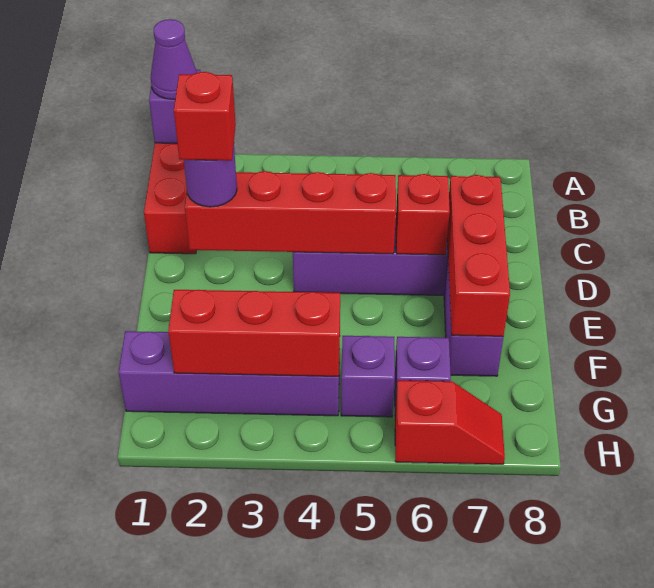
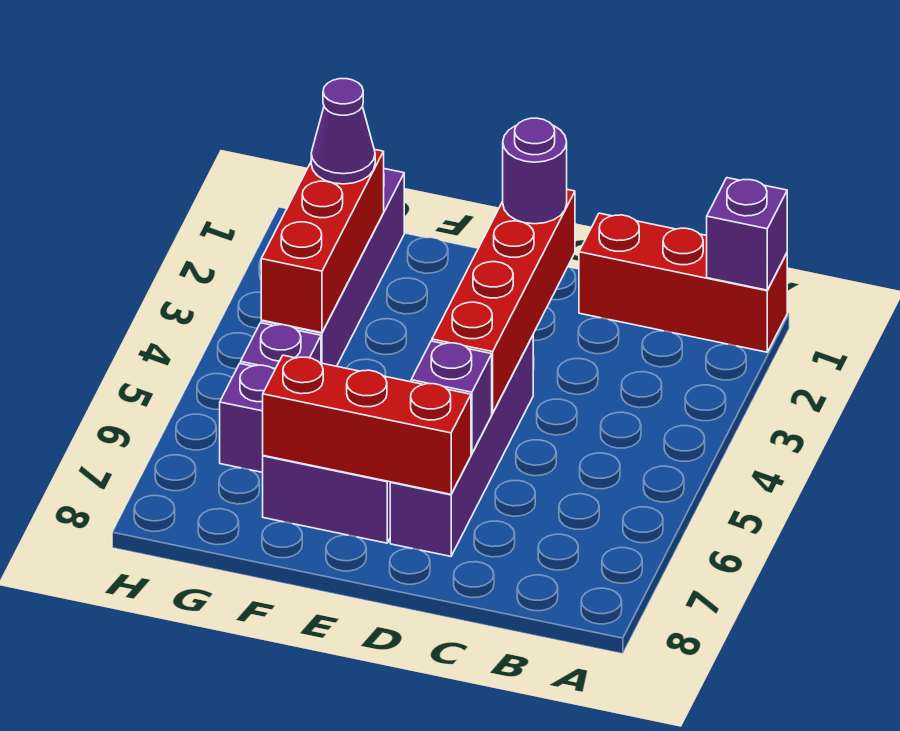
purple 1x1 cone [151,19,197,99] -> purple 1x1 cone moved to [311,79,375,184]
red 1x1 brick [174,72,236,161] -> none
red 1x1 brick [396,174,450,255] -> purple 1x1 brick [411,341,492,454]
red 1x2 slope [395,380,505,464] -> none

